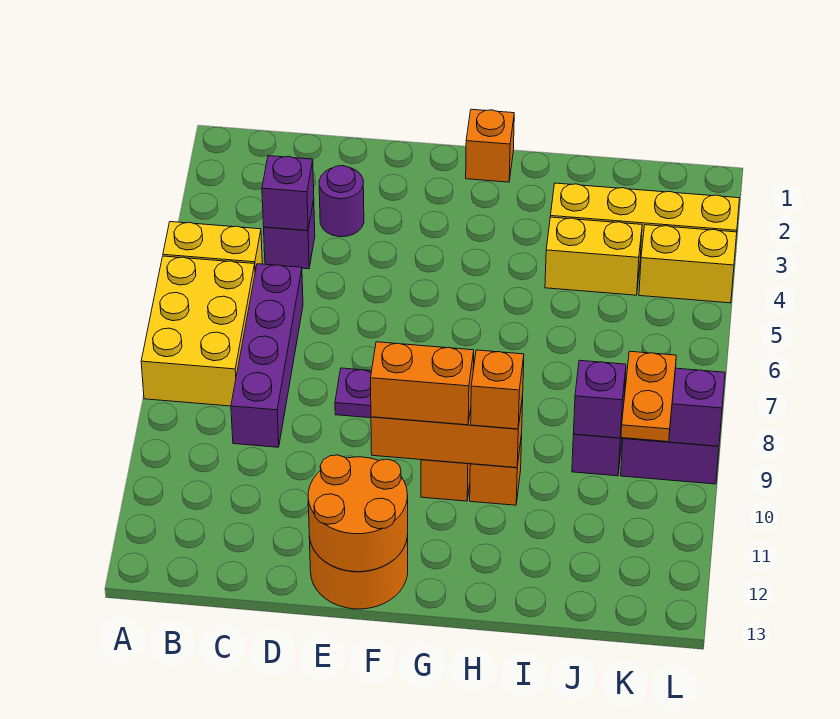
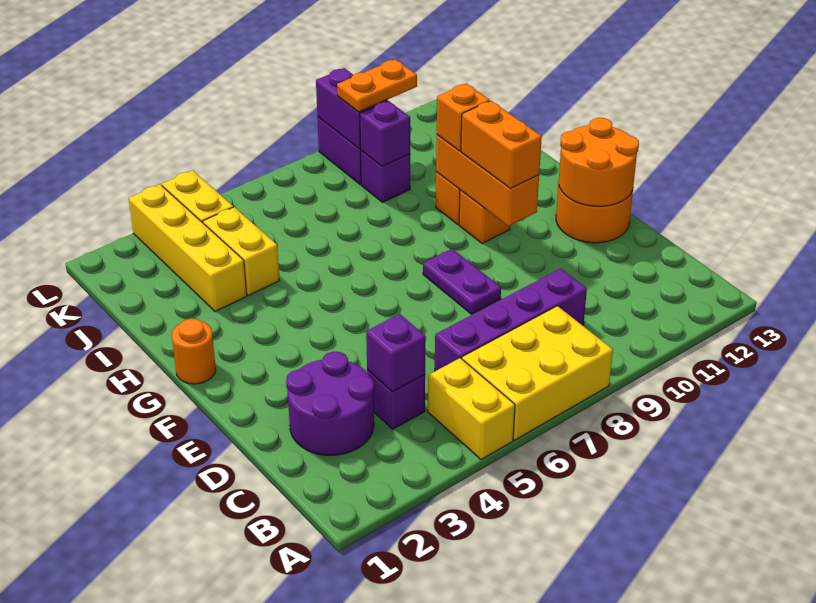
purple 1x1 round brick [319,166,364,237] -> purple 2x2 round brick [286,352,374,455]
orange 1x1 brick [466,109,514,182] -> orange 1x1 round brick [172,319,216,384]

